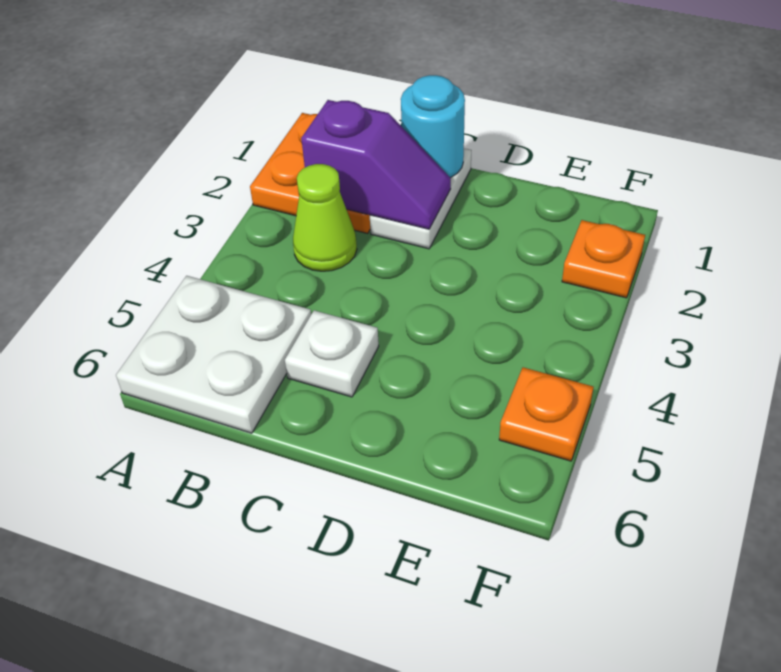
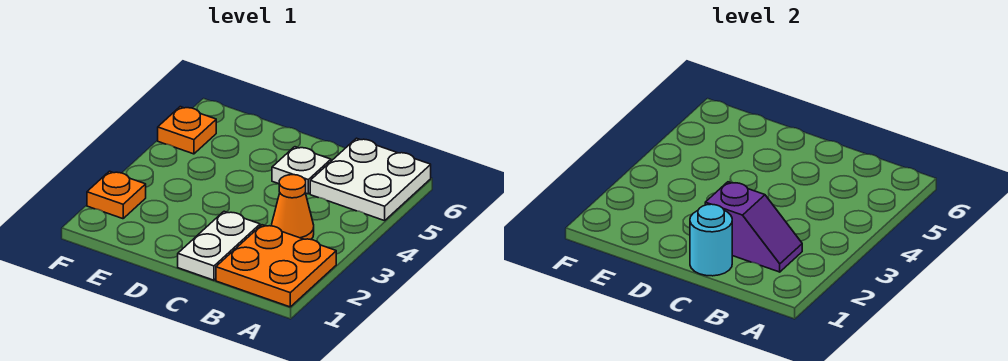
purple 1x2 slope [301,100,451,229] -> purple 1x2 slope turned to [705,182,802,272]
lime 1x1 cone [293,164,357,271] -> orange 1x1 cone [271,175,314,239]

